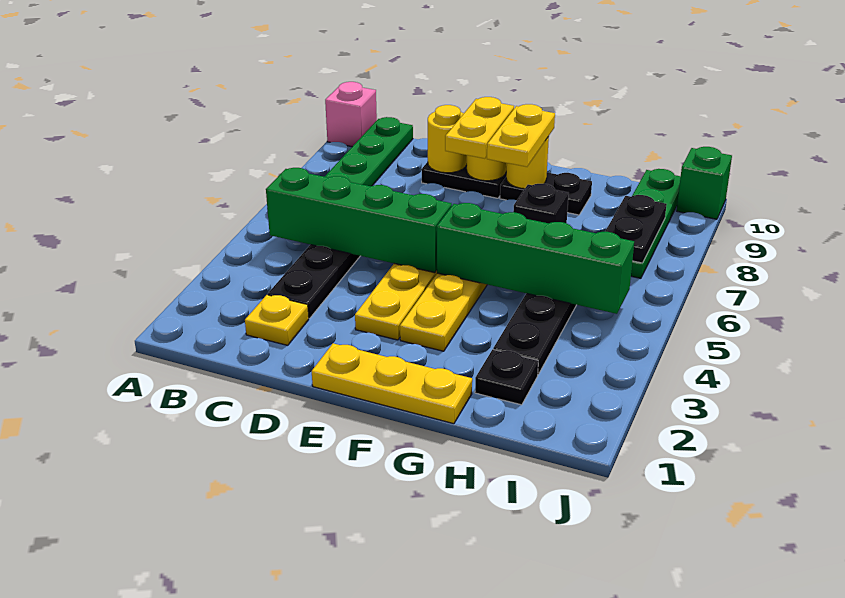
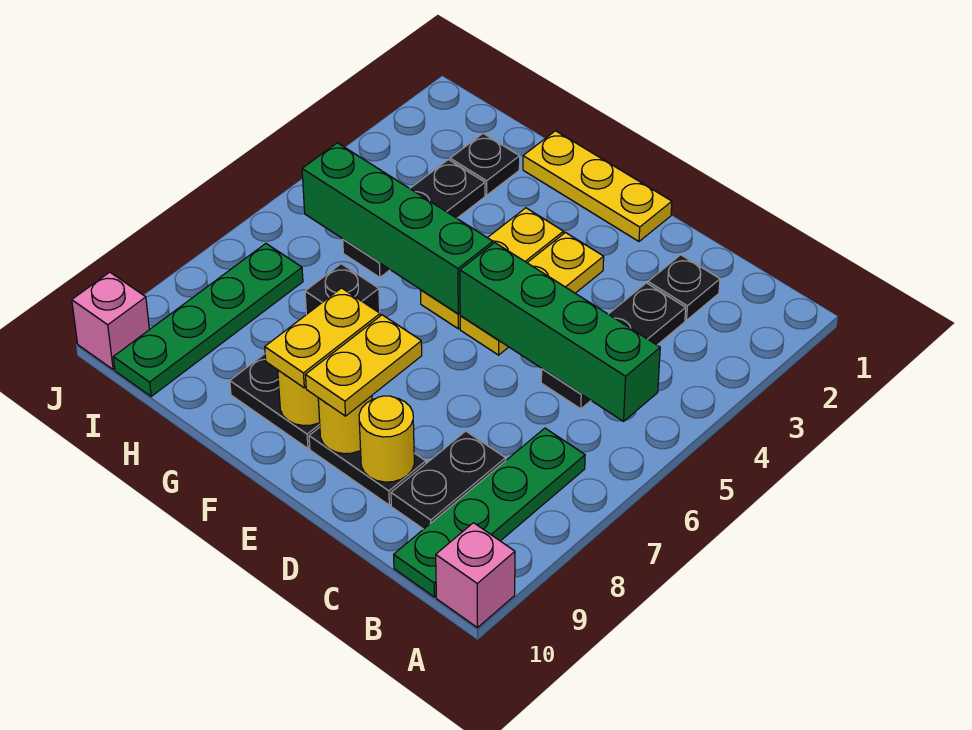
yellow 1x1 plate [245,295,309,345] -> black 1x1 plate [648,255,720,320]
black 1x2 plate [605,195,667,263] -> black 1x2 plate moved to [391,431,506,529]
green 1x1 brick [677,147,732,219] -> pink 1x1 brick [72,272,149,369]

